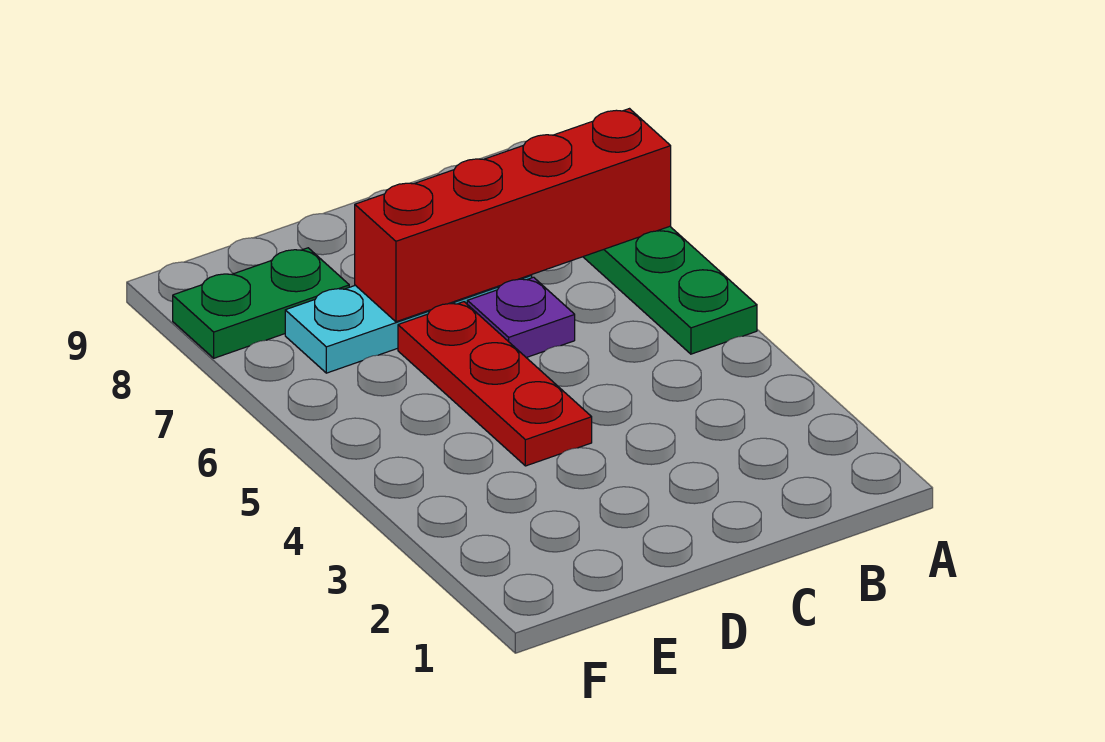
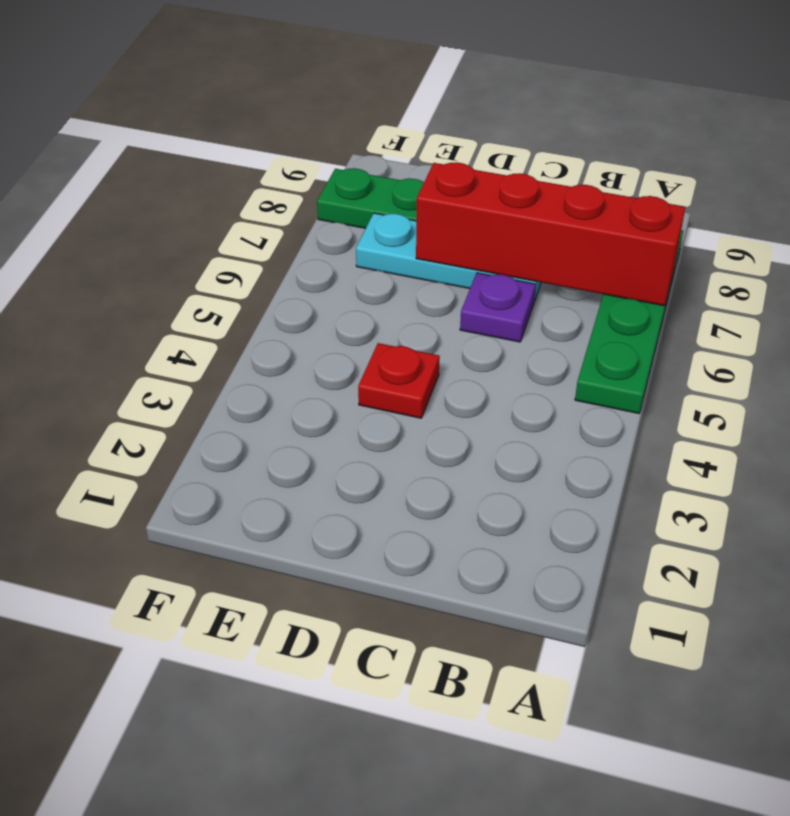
red 1x3 plate [398,302,592,466] -> red 1x1 plate [358,343,440,418]

